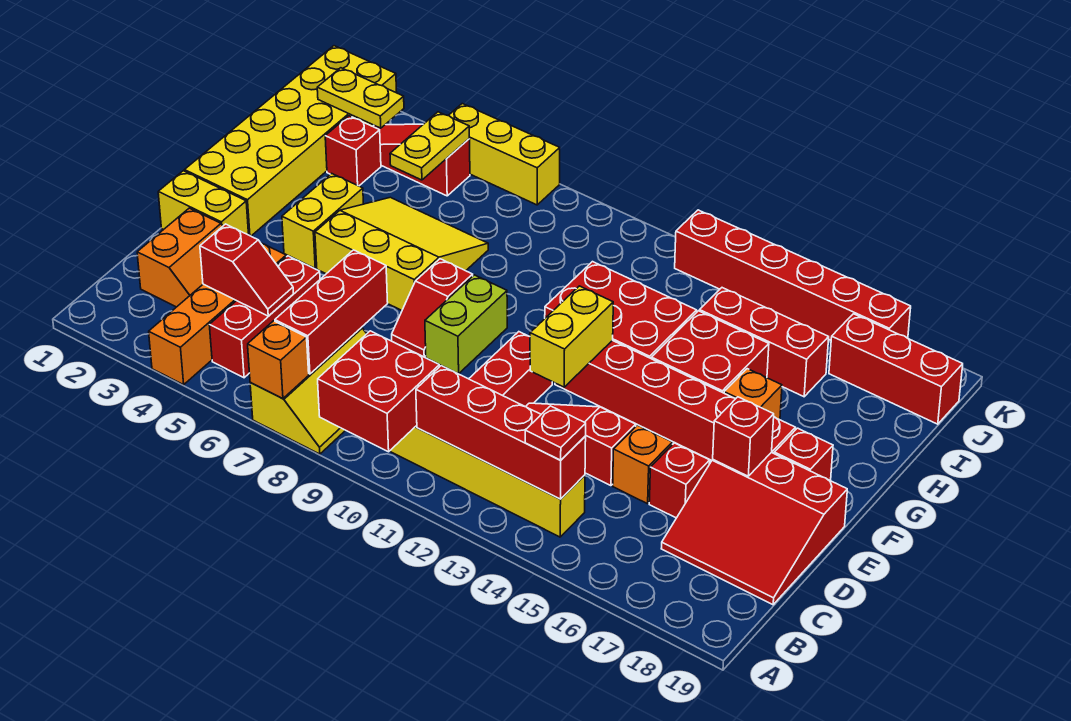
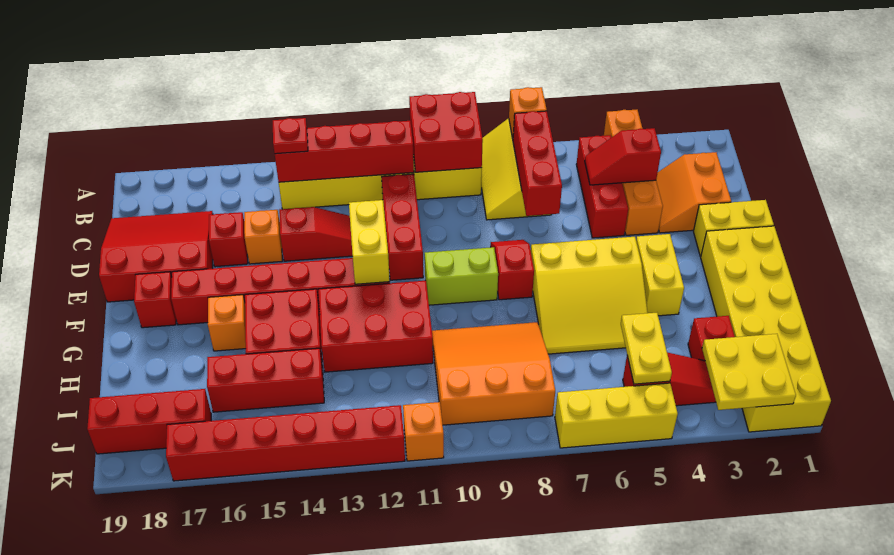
lime 1x2 brick [425,275,507,374] -> lime 1x2 brick turned to [425,247,498,305]
red 1x1 brick [713,397,774,476] -> none
none -> orange 3x3 slope [432,322,555,425]
yellow 1x2 plate [317,68,404,128] -> yellow 2x2 plate [702,334,796,410]
none -> orange 1x1 brick [403,402,444,461]

